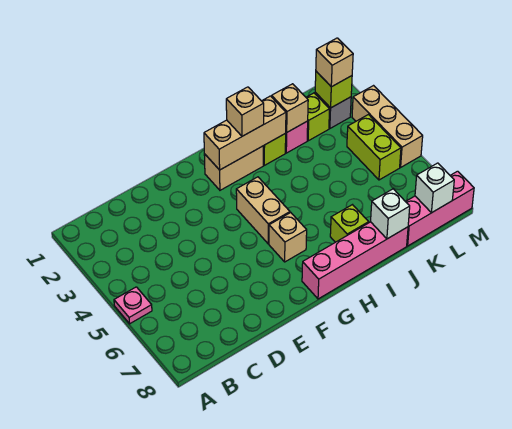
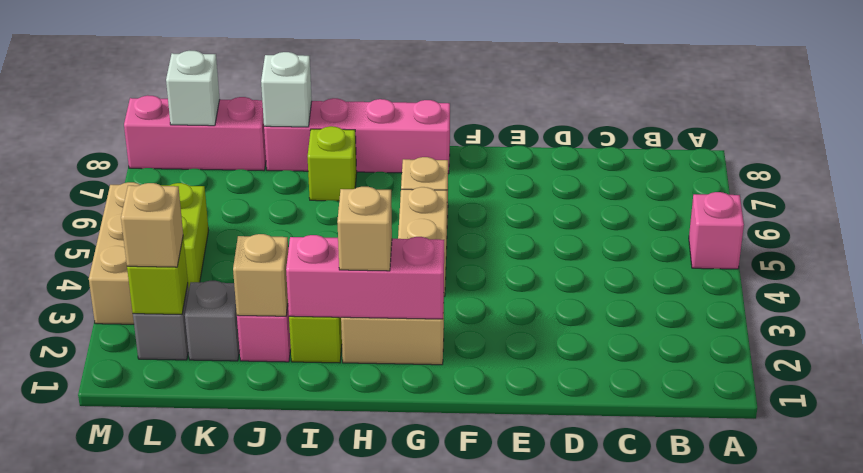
pink 1x1 plate [114,287,152,324] -> pink 1x1 brick [689,192,744,269]
tan 1x3 brick [204,96,286,170] -> pink 1x3 brick [286,235,444,319]
lime 1x1 brick [306,93,330,141] -> grey 1x1 brick [185,281,239,361]

